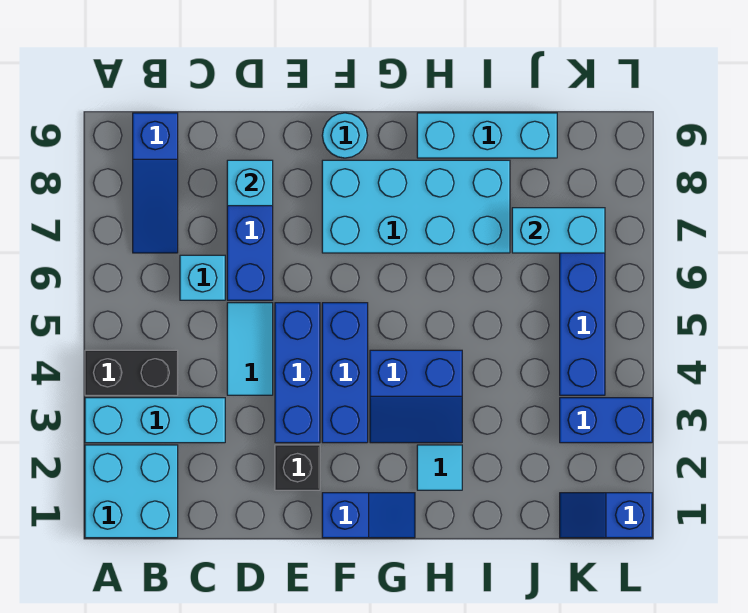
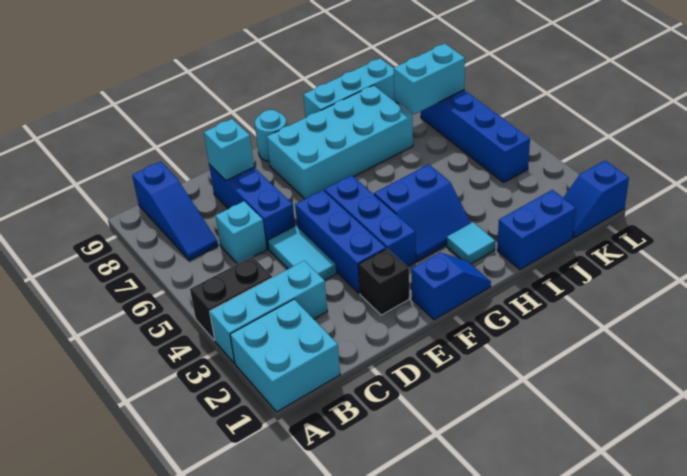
blue 1x2 brick [560,398,652,443] -> blue 1x2 brick moved to [497,190,576,270]

